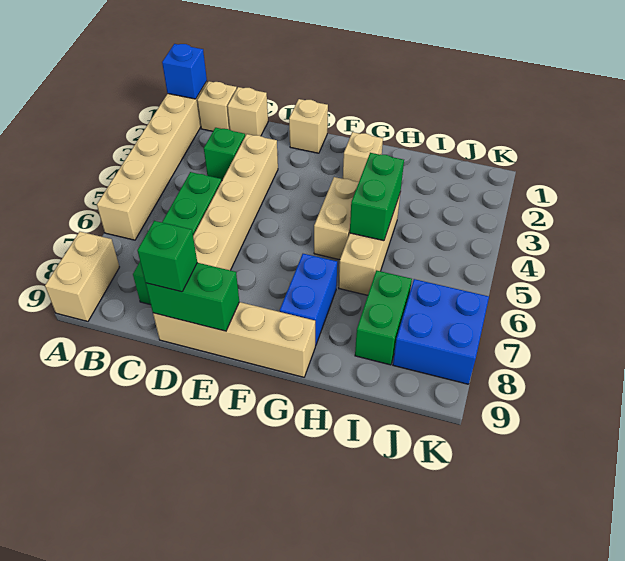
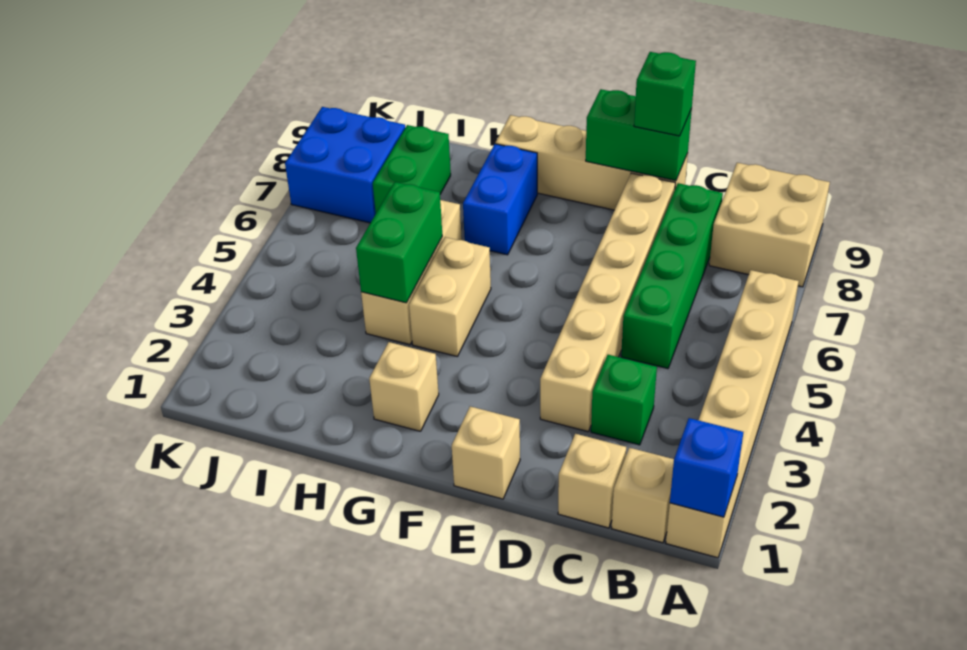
tan 1x2 brick [45,232,119,321] -> tan 2x2 brick [709,163,830,287]

